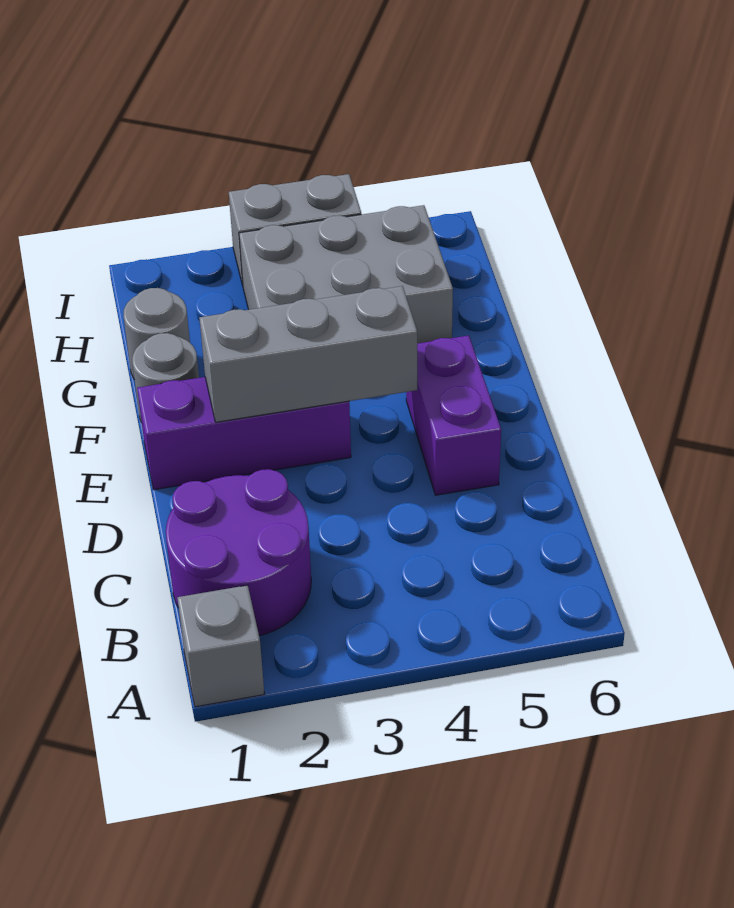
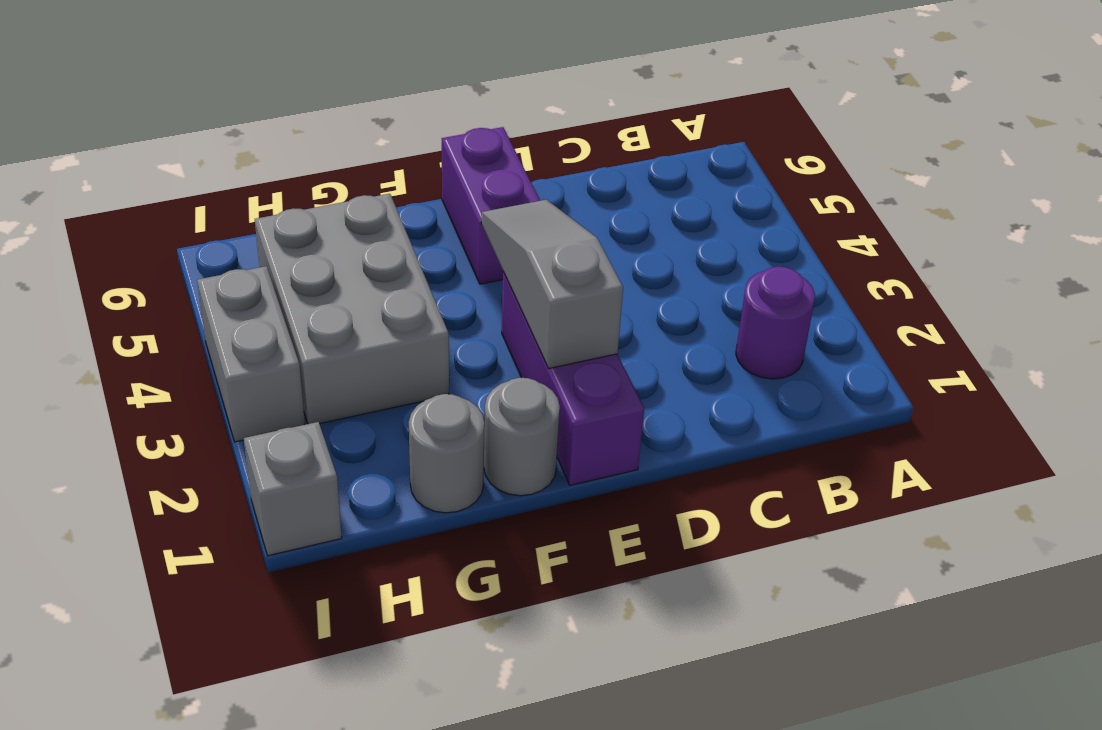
grey 1x1 brick [177,585,264,707] -> grey 1x1 brick moved to [244,422,342,556]
purple 2x2 round brick [166,469,311,636] -> purple 1x1 round brick [736,267,815,379]
purple 1x2 brick [406,335,501,495] -> purple 1x2 brick turned to [442,127,540,284]
grey 1x3 brick [199,286,417,422] -> grey 1x3 slope [481,200,623,368]

